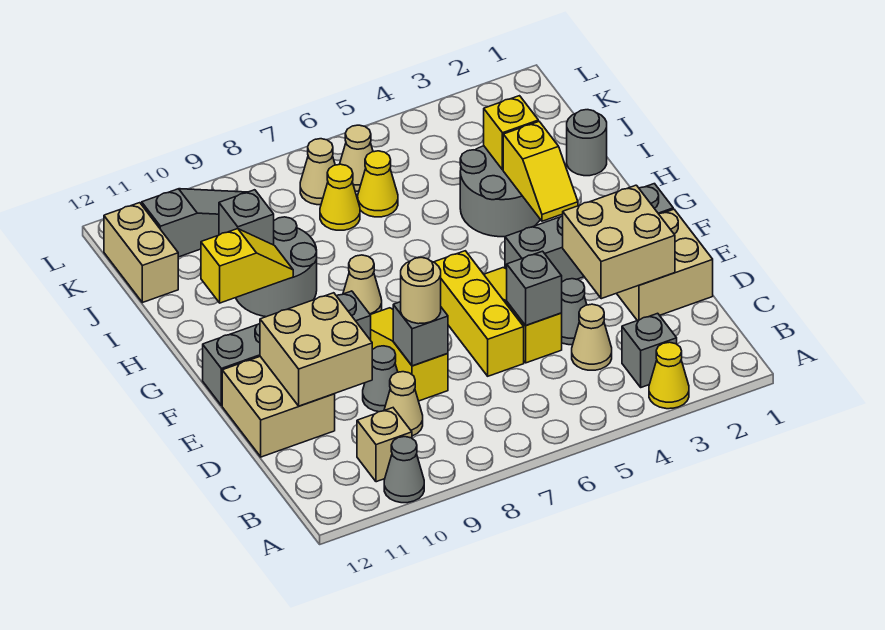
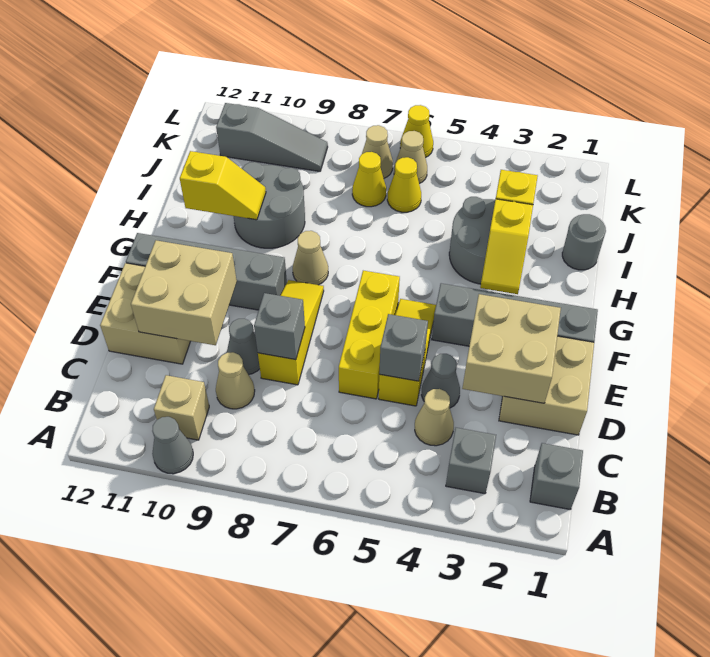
yellow 1x1 cone [649,342,689,409] -> yellow 1x1 cone moved to [400,105,433,158]
tan 1x1 round brick [401,257,441,324] -> none
grey 1x1 brick [219,190,274,245] -> grey 1x1 brick moved to [530,443,583,510]
tan 1x2 brick [104,203,178,303] -> none

